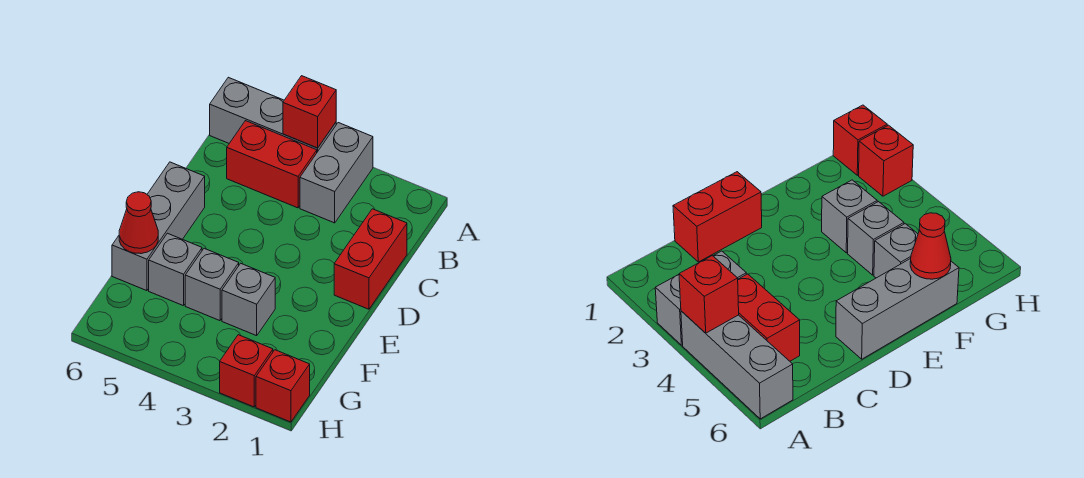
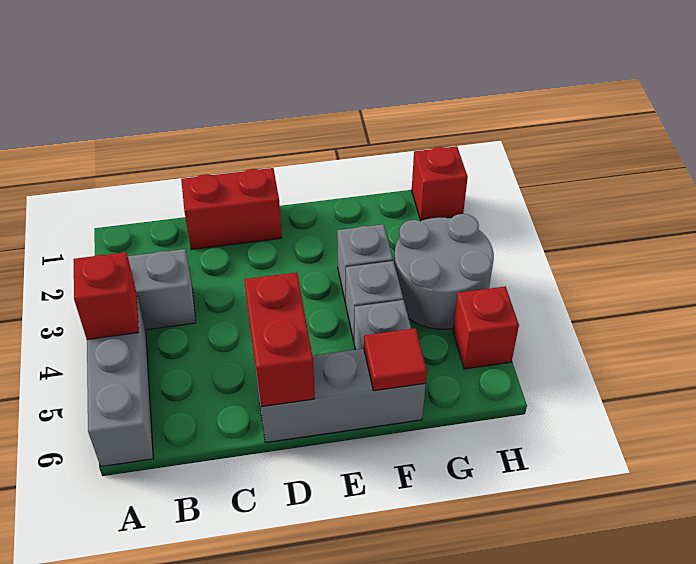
red 1x2 brick [227,121,317,208] -> red 1x2 brick moved to [244,272,315,407]
red 1x1 cone [119,192,158,254] -> red 1x1 tile [363,328,427,391]
none -> grey 2x2 round brick [394,214,494,329]
red 1x1 brick [220,335,273,407] -> red 1x1 brick moved to [453,286,519,369]

